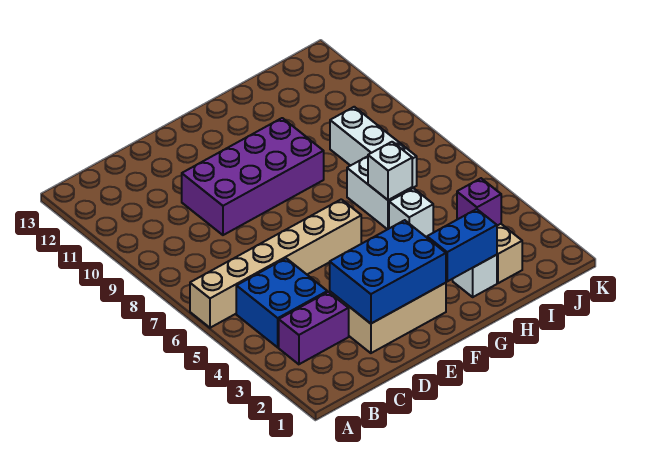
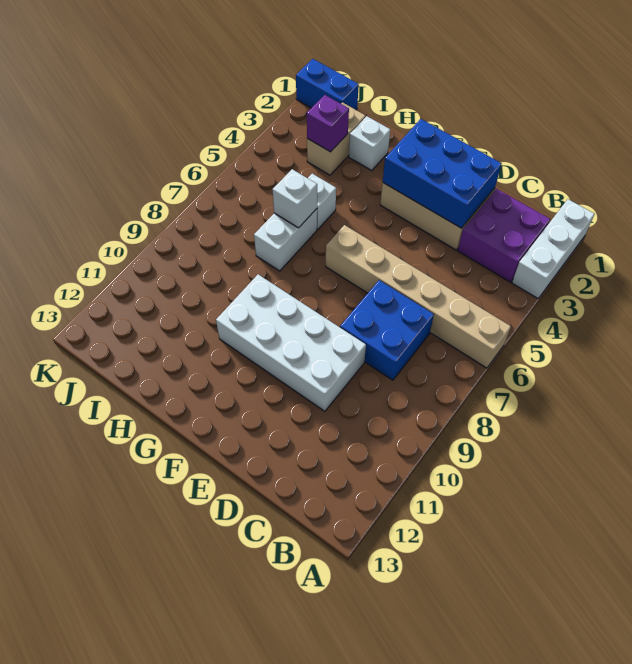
purple 1x2 brick [279,292,349,364] -> purple 2x2 brick [458,189,550,282]
blue 2x2 brick [236,258,327,347] -> blue 2x2 brick moved to [340,280,434,380]
purple 2x4 brick [182,118,324,235] -> white 2x4 brick [216,274,366,411]
blue 1x2 brick [427,209,497,281] -> blue 1x2 brick moved to [296,59,359,110]
white 1x3 brick [330,107,417,188] -> white 1x3 brick moved to [512,199,594,298]

